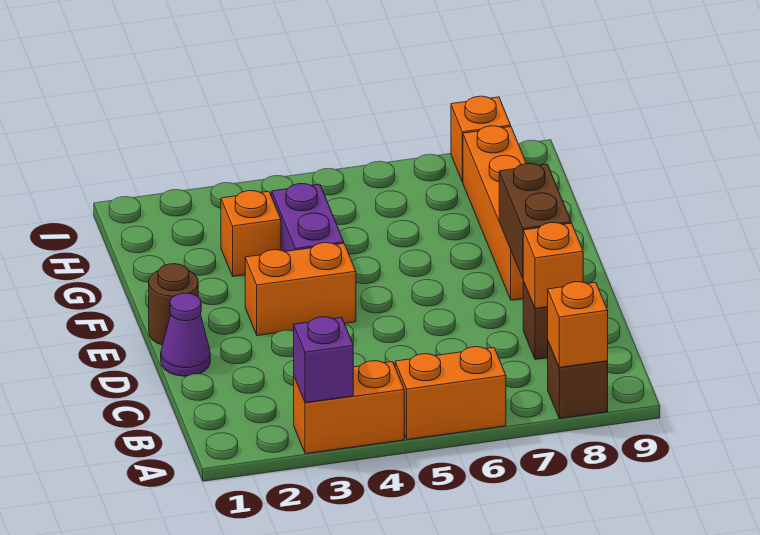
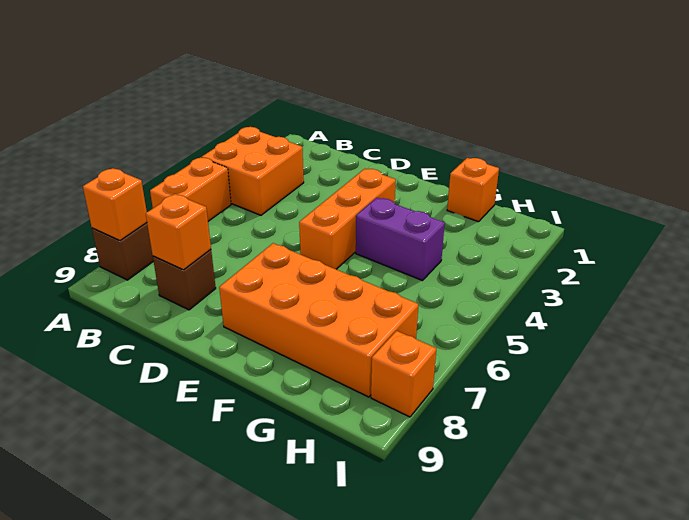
orange 1x2 brick [294,361,404,454] -> orange 2x2 brick [202,127,304,215]
purple 1x1 brick [294,317,353,403] -> none
purple 1x1 cone [161,293,210,376] -> none
brown 1x2 brick [499,164,571,278] -> none
brown 1x1 round brick [149,264,198,345] -> none
orange 1x2 brick [245,243,356,336] -> orange 1x3 brick [299,169,396,269]
orange 1x4 brick [463,126,526,300] -> orange 2x4 brick [219,243,418,397]
orange 1x1 brick [221,191,281,276] -> orange 1x1 brick moved to [447,158,499,222]

